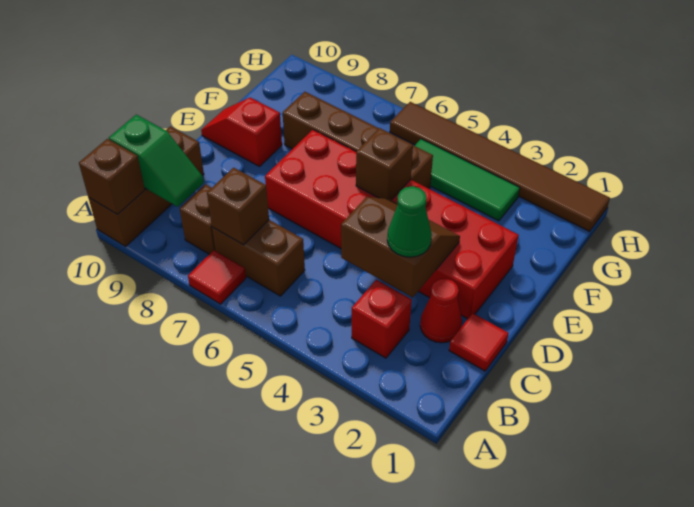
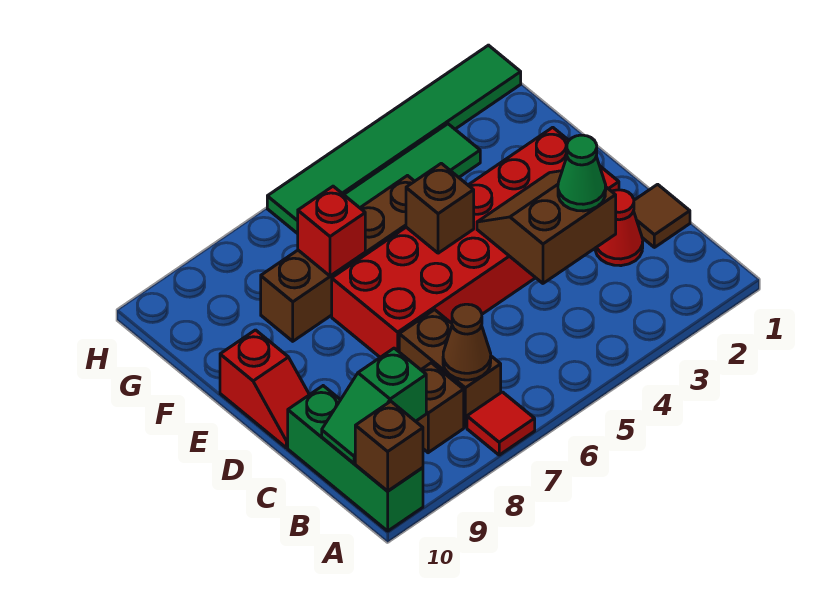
brown 1x3 brick [89,126,204,246] -> green 1x3 brick [288,386,423,531]
red 1x1 brick [352,280,412,358] -> red 1x1 brick moved to [298,186,365,276]
brown 1x2 brick [212,220,305,296] -> brown 1x2 brick turned to [399,310,501,427]
brown 1x1 brick [207,168,269,245] -> brown 1x1 cone [443,304,491,380]
green 1x2 slope [109,115,204,207] -> green 1x2 slope turned to [322,348,426,463]
red 1x1 tile [449,313,509,371] -> brown 1x1 tile [634,184,690,247]
red 1x2 slope [201,98,282,166] -> red 1x2 slope turned to [220,330,309,448]
brown 1x6 tile [390,102,610,231] -> green 1x6 tile [267,45,521,234]

